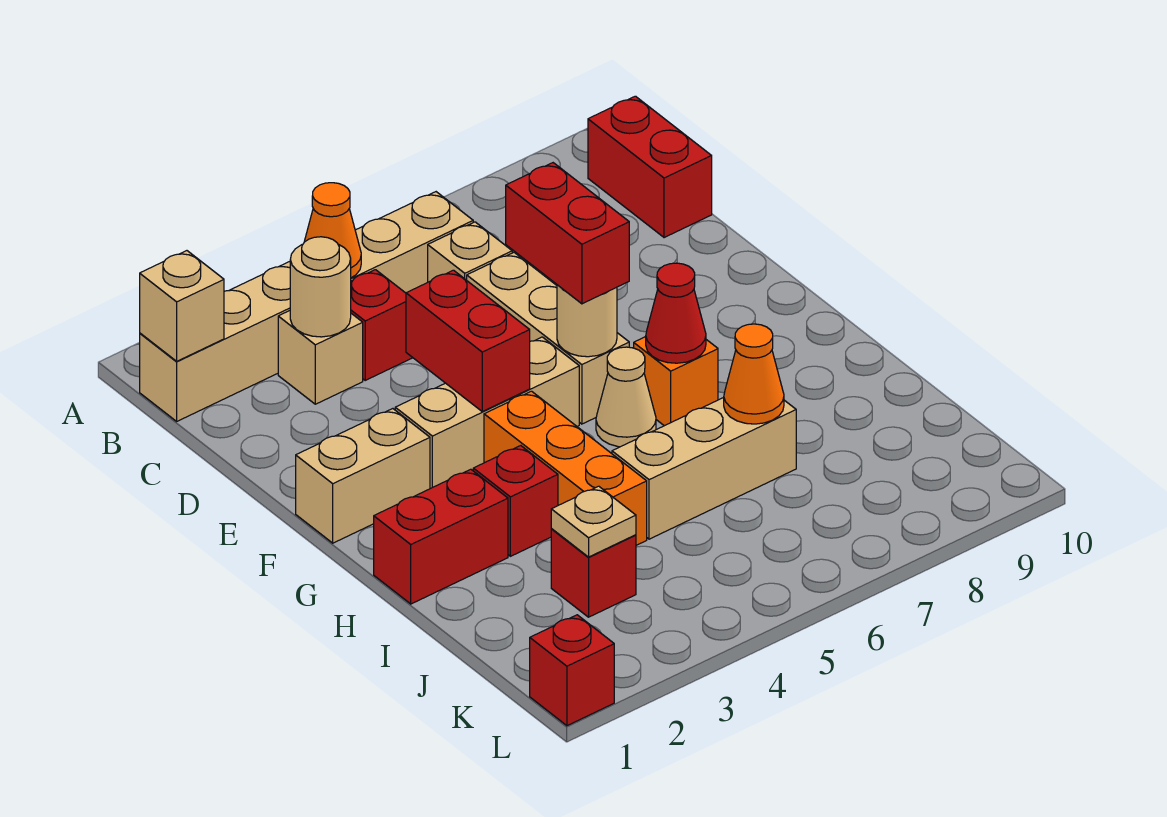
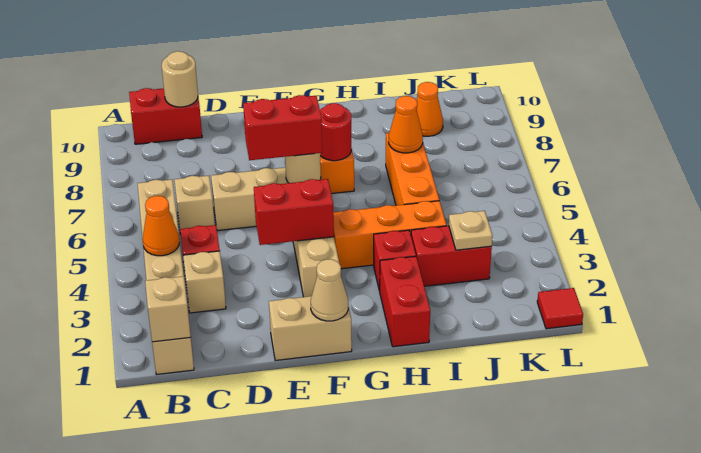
tan 1x1 round brick [290,237,351,337] -> tan 1x1 round brick moved to [162,51,198,107]
tan 1x2 brick [296,409,430,543] -> tan 1x2 brick turned to [269,296,352,361]
tan 1x1 cone [596,347,656,447] -> tan 1x1 cone moved to [311,259,348,321]
red 1x1 cone [646,263,706,363] -> red 1x1 round brick [320,103,351,161]
tan 1x3 brick [612,398,796,539] -> orange 1x3 brick [386,133,439,205]
red 1x1 brick [551,529,636,617] -> red 1x2 brick [411,226,492,286]
none -> orange 1x1 cone [416,82,443,136]
red 1x1 brick [530,615,614,726] -> red 1x1 tile [537,288,583,329]

